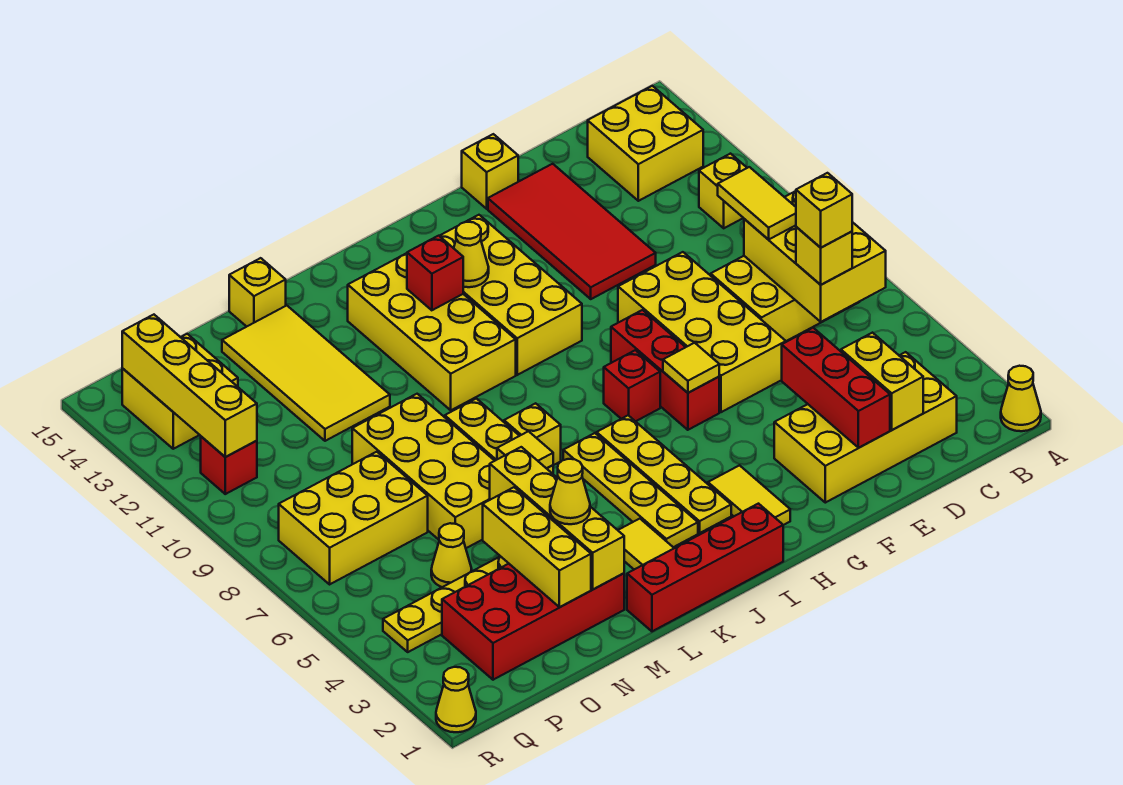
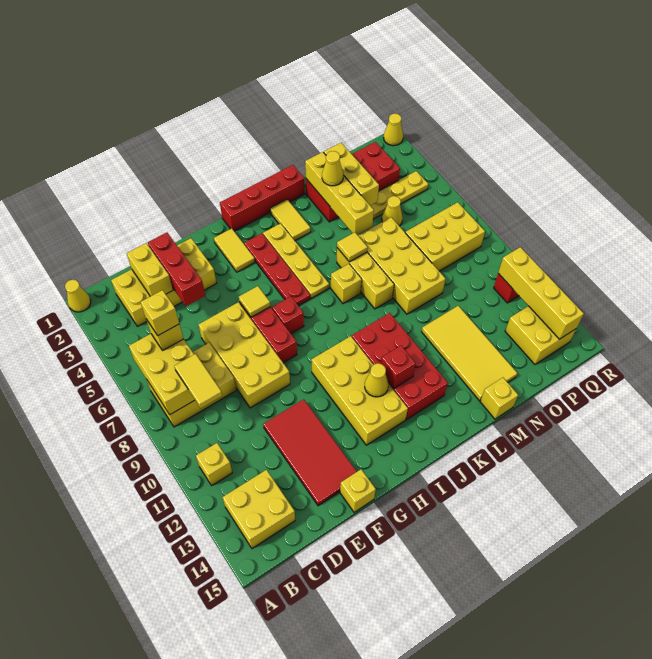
yellow 1x4 plate [597,415,731,533] -> red 1x4 plate [244,233,310,306]
yellow 2x4 brick [348,253,516,410] -> red 2x4 brick [352,313,448,420]

